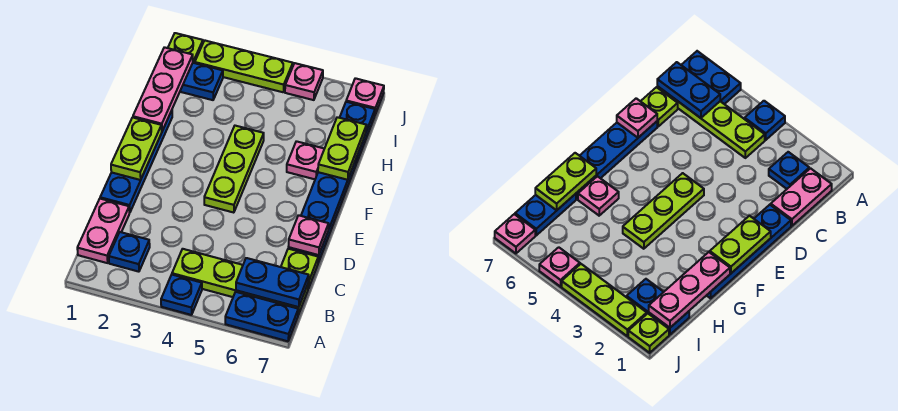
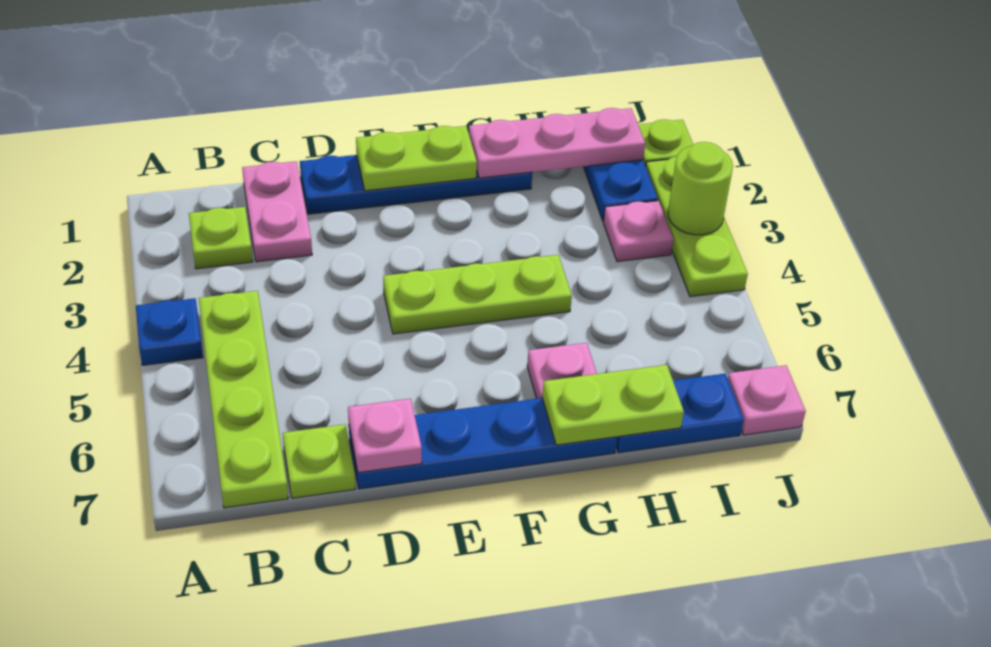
blue 1x2 plate [225,292,298,341] -> none
pink 1x2 plate [77,199,129,263] -> pink 1x2 plate turned to [242,161,312,262]
blue 1x1 plate [109,232,150,272] -> lime 1x1 plate [189,207,253,269]
blue 1x2 plate [236,258,309,307] -> none
none -> lime 1x1 round brick [668,142,733,235]
pink 1x1 plate [285,63,323,100] -> pink 1x1 plate moved to [603,201,673,262]

